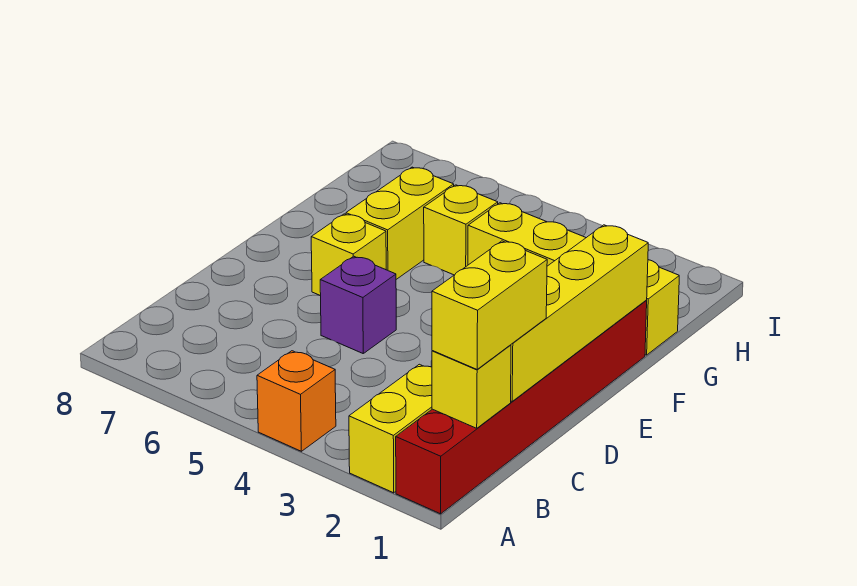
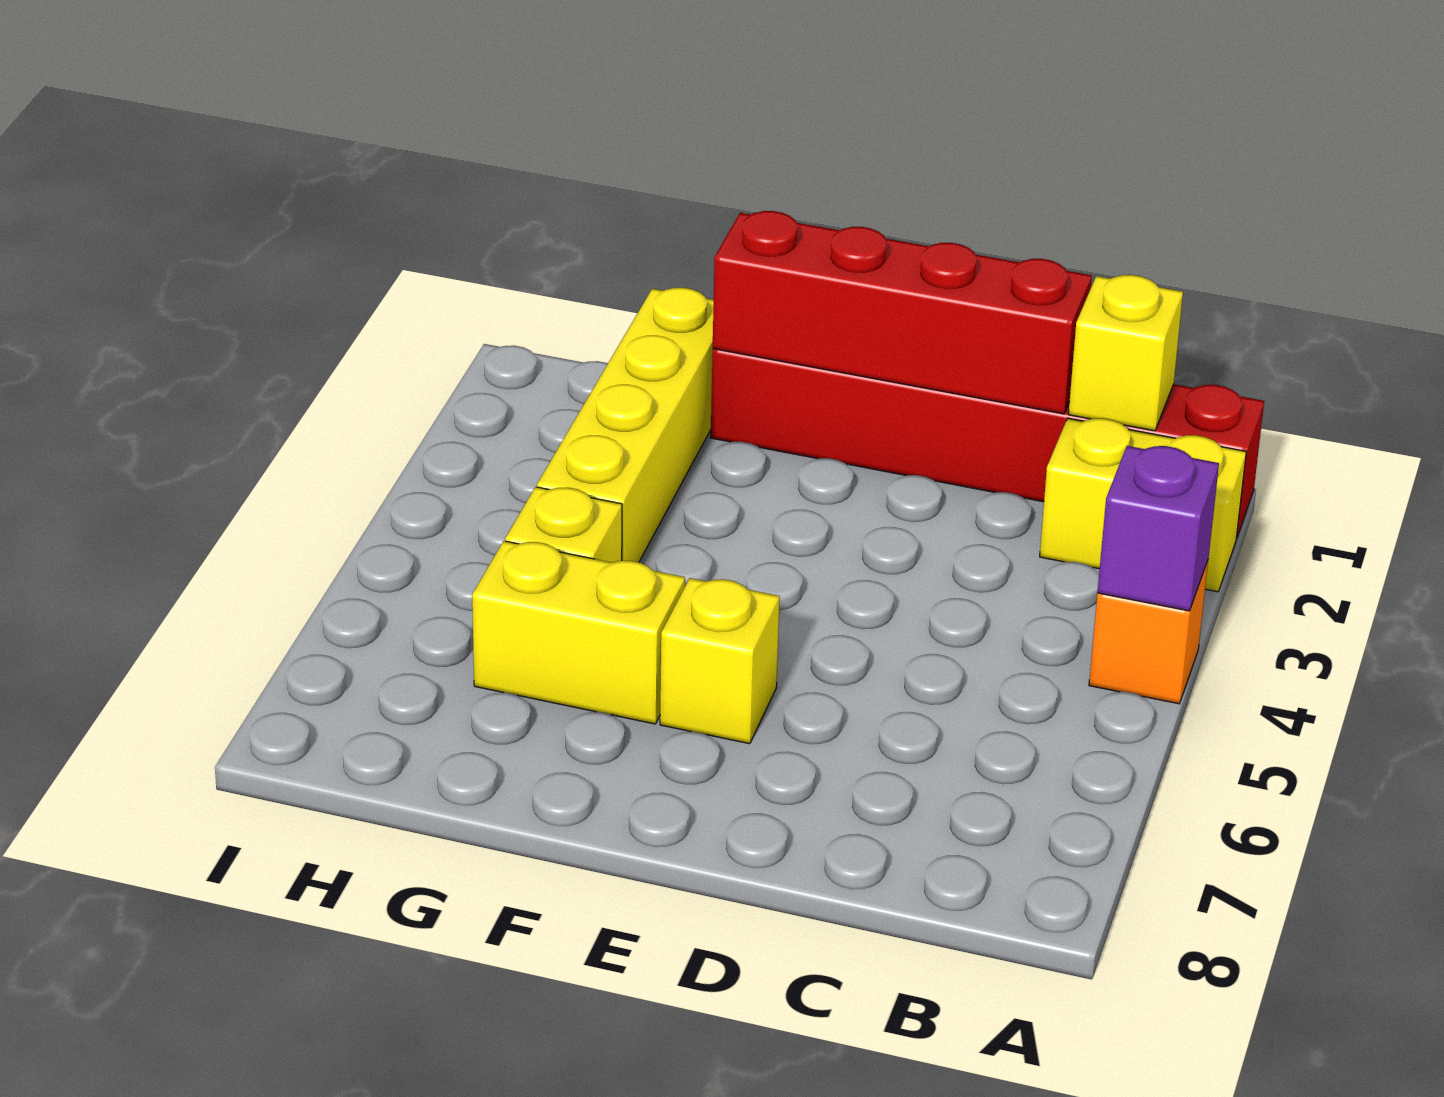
yellow 1x2 brick [432,241,547,369] -> none
yellow 1x4 brick [511,225,648,401] -> red 1x4 brick [713,211,1092,414]
purple 1x1 brick [320,256,396,353] -> purple 1x1 brick moved to [1097,446,1219,611]

